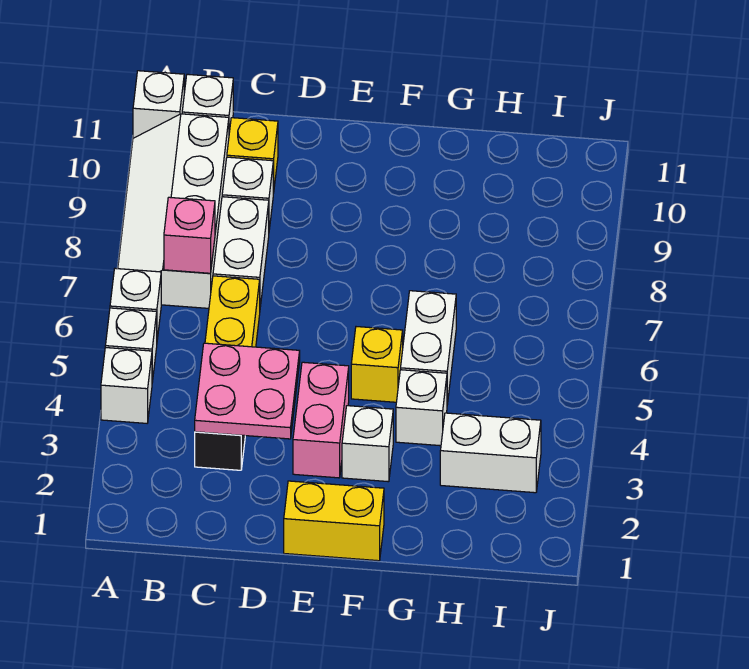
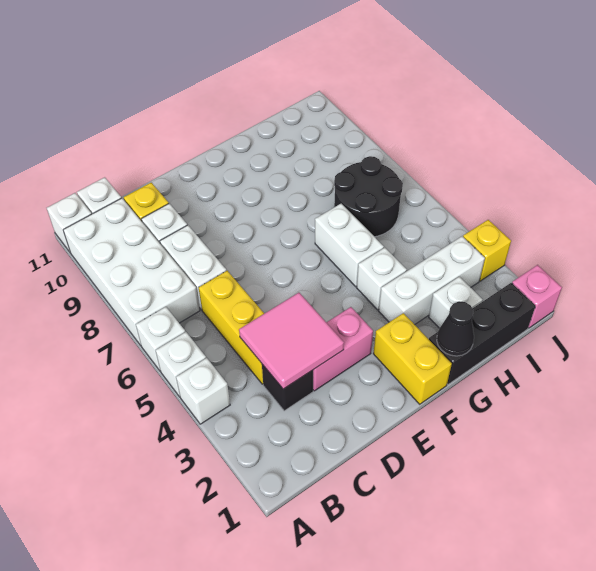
white 2x4 slope [118,114,229,308] -> white 2x4 brick [64,198,200,345]
pink 1x1 brick [164,197,215,273] -> pink 1x1 brick moved to [512,265,562,328]
pink 2x2 plate [195,343,300,439] -> pink 2x2 tile [239,293,344,389]
yellow 1x2 brick [284,481,384,561] -> yellow 1x2 brick turned to [373,313,452,404]
pink 1x2 brick [293,362,349,478] -> pink 1x2 brick turned to [313,307,373,391]
white 1x1 brick [342,406,393,482] -> white 1x1 brick moved to [429,277,483,328]
yellow 1x1 brick [351,327,403,402] -> yellow 1x1 brick moved to [463,220,511,281]
none -> black 1x3 brick [429,283,535,384]
none -> black 1x1 cone [437,301,474,356]
white 1x2 brick [440,413,541,493] -> white 1x3 brick [379,236,485,325]
none -> black 2x2 round brick [334,156,403,237]

